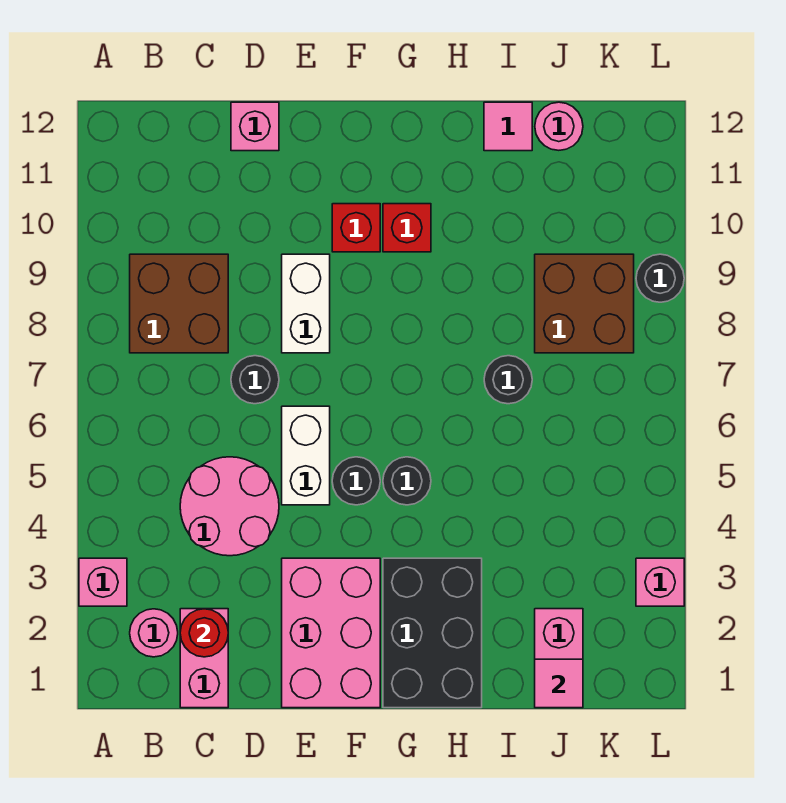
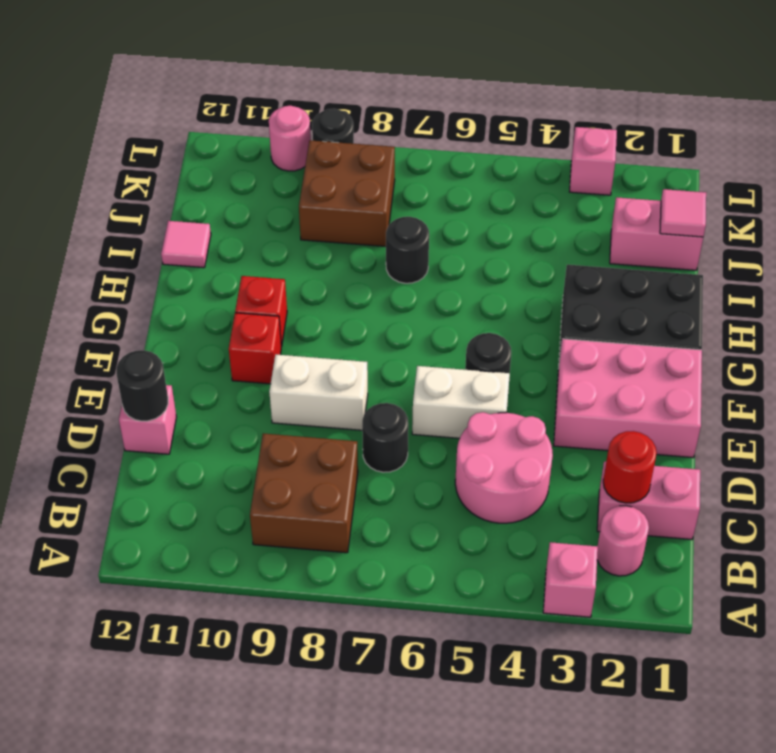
black 1x1 round brick [383,457,431,505] -> black 1x1 round brick moved to [116,350,168,421]
pink 1x1 round brick [535,102,583,150] -> pink 1x1 round brick moved to [269,106,311,171]

